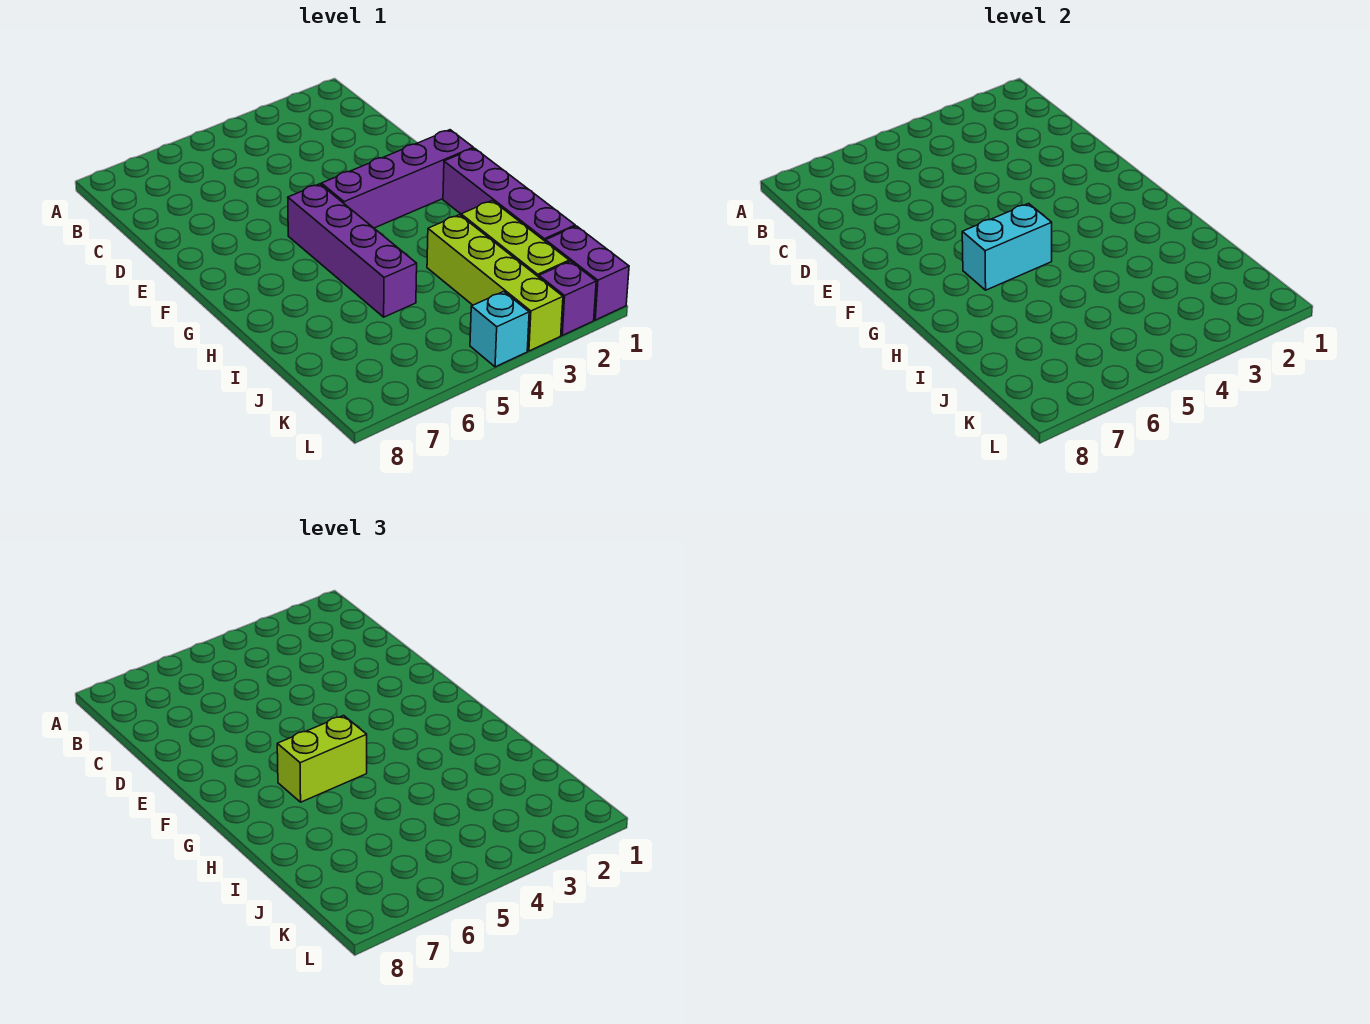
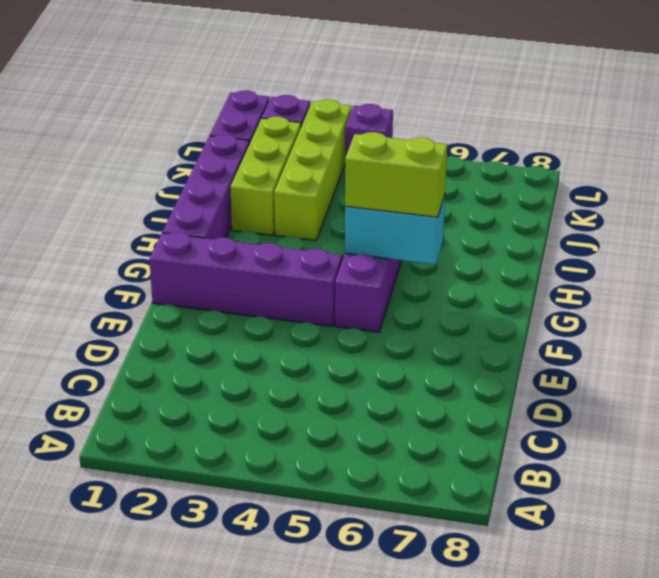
cyan 1x1 brick [470,292,529,367] -> purple 1x1 brick [345,104,393,157]

